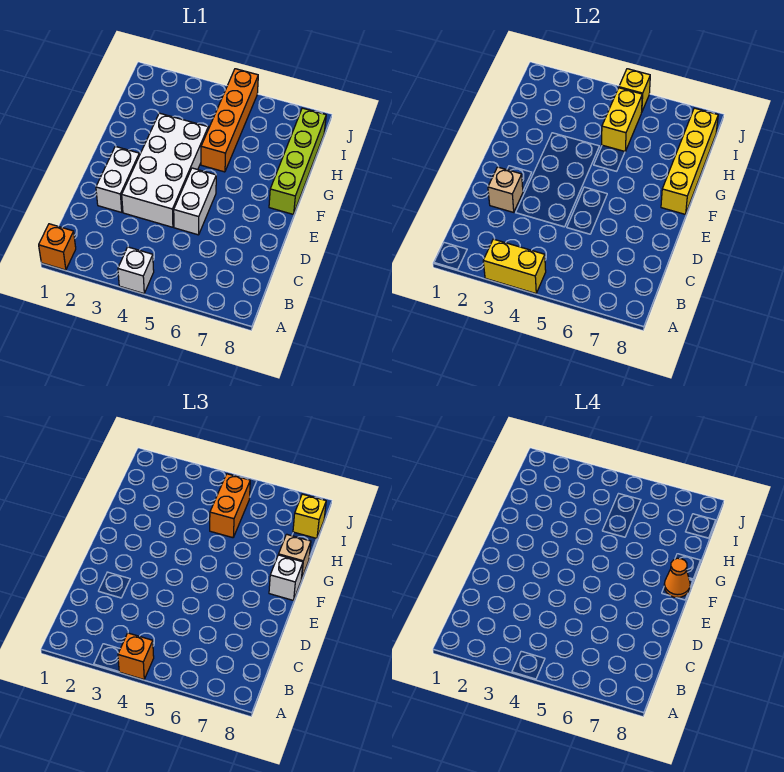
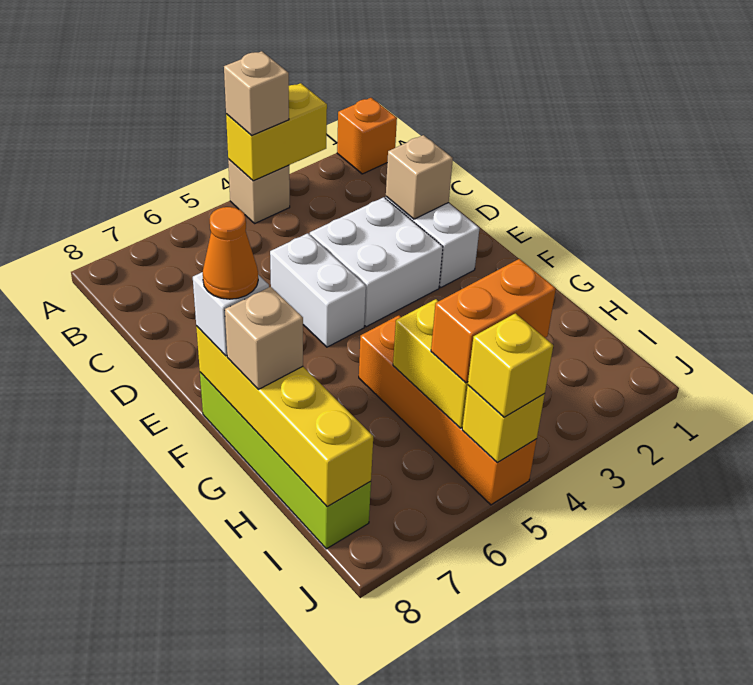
white 1x1 brick [118,247,154,294] -> tan 1x1 brick [228,159,290,223]
orange 1x1 brick [118,633,154,680] -> tan 1x1 brick [224,51,289,136]
white 2x4 brick [122,113,208,227] -> white 2x2 brick [310,197,443,327]
orange 1x2 brick [210,474,250,538] -> orange 1x2 brick turned to [431,259,556,383]
yellow 1x1 brick [293,494,326,538] -> yellow 1x1 brick moved to [468,313,553,417]

